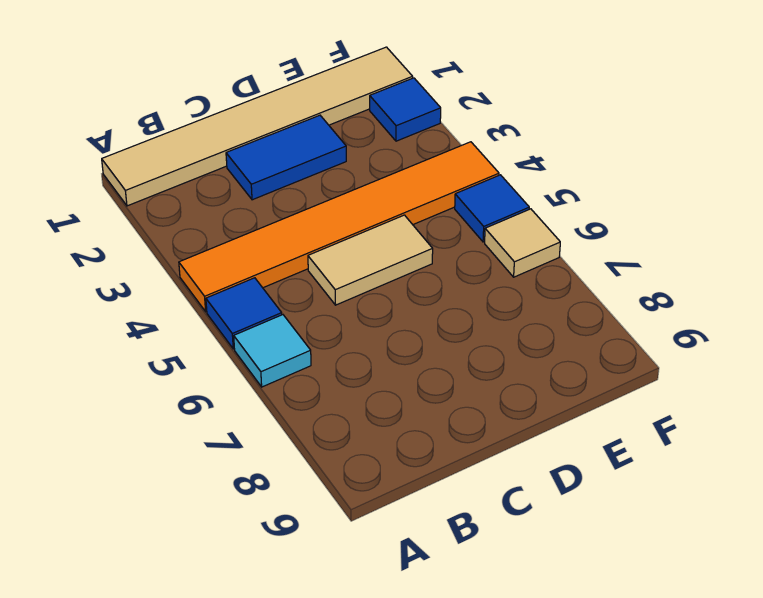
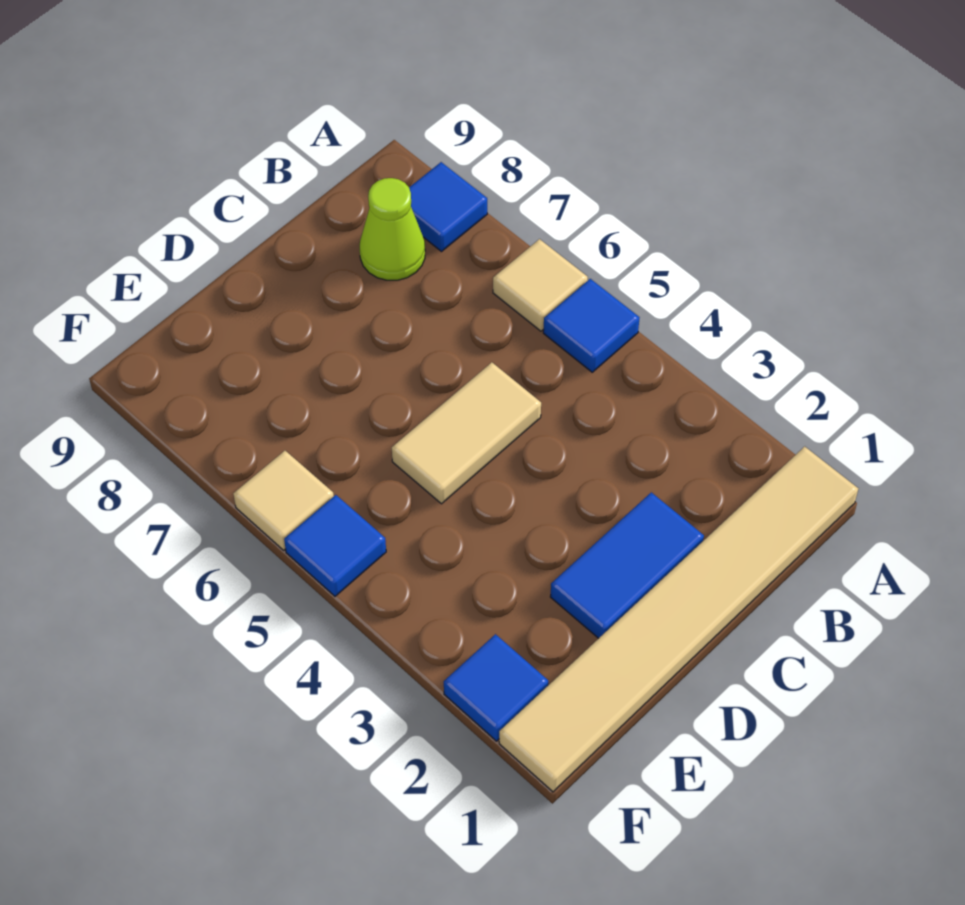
orange 1x6 tile [179,142,499,312] -> none
cyan 1x1 tile [234,315,311,387] -> tan 1x1 tile [493,239,588,331]
none -> blue 1x1 tile [409,162,487,252]
none -> lime 1x1 cone [360,178,425,280]

